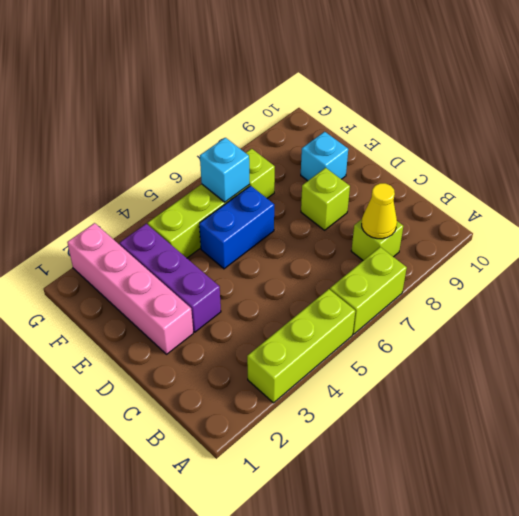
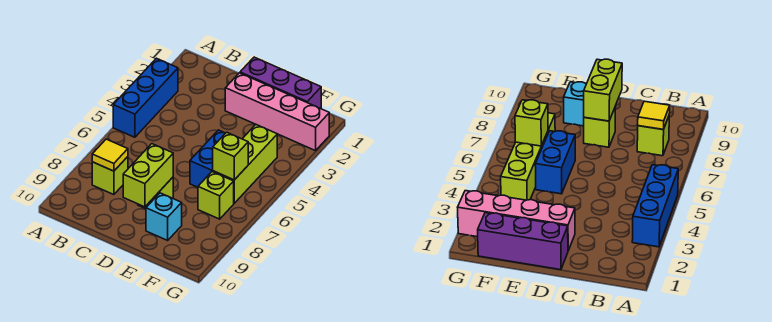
lime 1x3 brick [247,289,355,403] -> blue 1x3 brick [113,58,178,137]
lime 1x2 brick [330,247,407,334] -> lime 1x2 brick moved to [123,144,173,207]
yellow 1x1 cone [362,183,397,239] -> yellow 1x1 tile [92,139,128,171]
purple 1x3 brick [120,224,221,332] -> purple 1x3 brick moved to [240,57,321,109]
cyan 1x1 brick [200,138,249,202] -> lime 1x1 brick [213,132,248,180]

